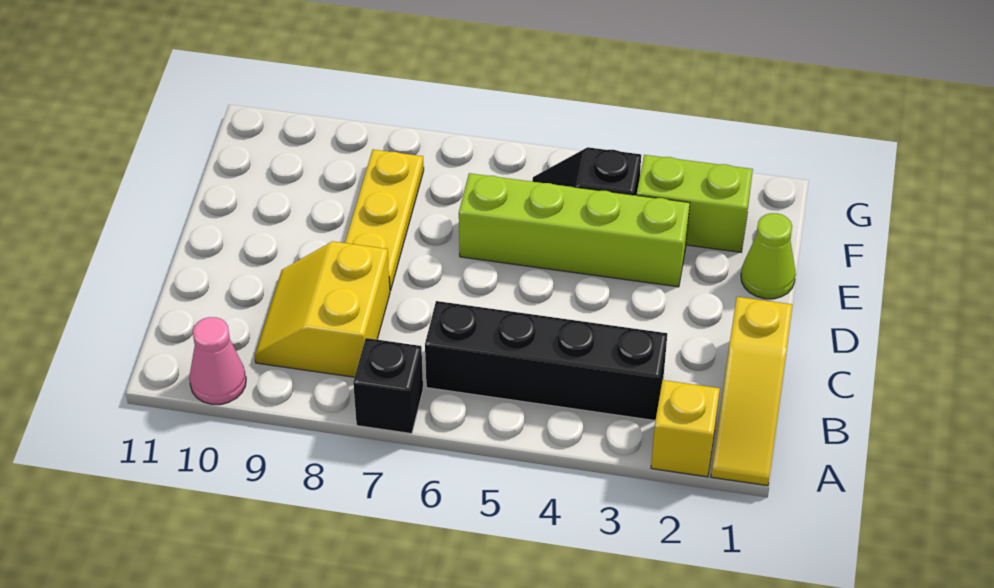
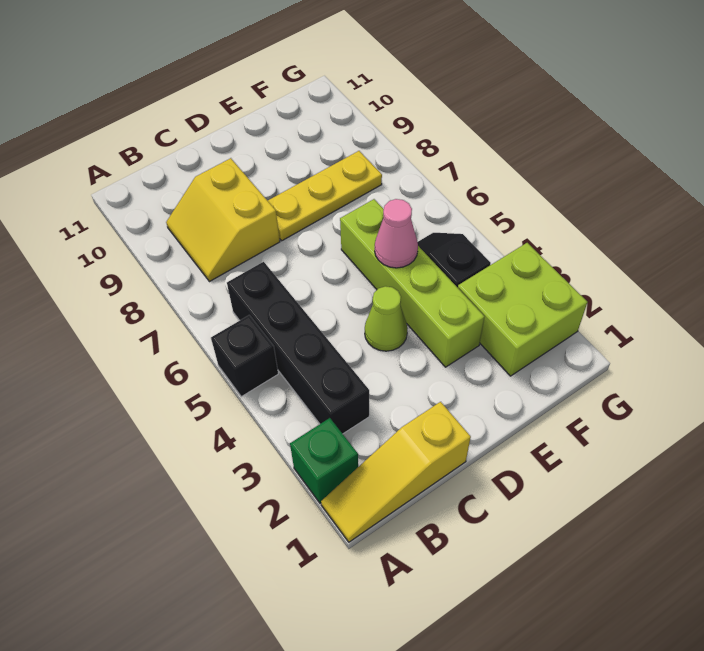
yellow 1x1 brick [651,380,720,477] -> green 1x1 brick [290,418,358,503]
black 1x1 brick [353,338,423,434] -> black 1x1 brick moved to [211,315,278,397]
pink 1x1 cone [189,317,246,404] -> pink 1x1 cone moved to [375,199,418,268]
yellow 2x2 slope [255,241,390,377] -> yellow 2x2 slope turned to [166,158,280,282]
lime 1x1 cone [741,213,796,299] -> lime 1x1 cone moved to [365,286,407,351]
lime 1x2 brick [637,155,753,252] -> lime 2x2 brick [458,243,588,376]

